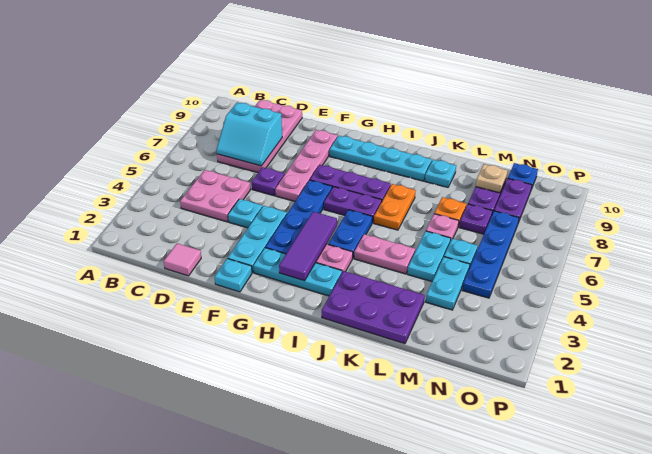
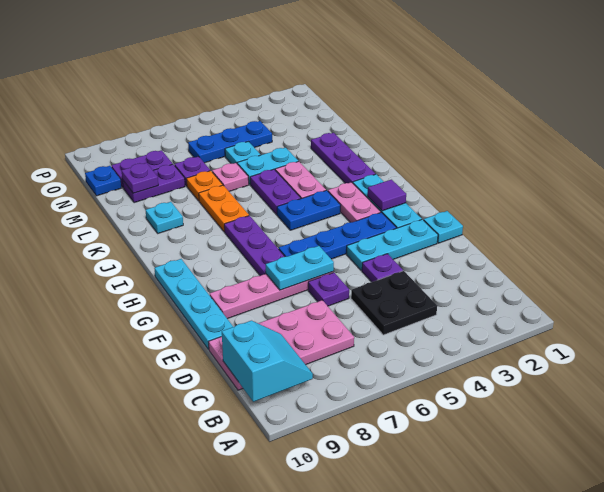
pink 2x2 plate [180,170,250,222] -> black 2x2 plate [351,271,437,335]
cyan 2x2 slope [217,102,282,166] -> cyan 2x2 slope moved to [222,321,313,402]
pink 1x1 tile [164,243,201,276] -> none
cyan 1x1 plate [228,199,262,228] -> purple 1x1 plate [362,254,403,282]
cyan 1x4 plate [330,136,432,181] -> cyan 1x4 plate moved to [154,259,233,350]
purple 1x3 tile [279,212,337,281] -> purple 1x1 tile [368,180,406,211]
purple 1x2 plate [324,187,382,223] -> purple 1x2 plate moved to [250,169,301,215]
purple 2x3 plate [322,271,425,344] -> purple 1x3 plate [311,133,375,183]
orange 1x2 plate [374,184,416,230] -> orange 1x2 plate turned to [199,185,249,232]
cyan 1x2 plate [426,257,470,310] -> cyan 1x2 plate moved to [266,246,334,290]
tan 1x1 plate [476,164,508,193] -> purple 1x1 plate [122,163,158,193]
blue 1x4 plate [462,211,519,298] -> blue 1x3 plate [188,121,272,163]

